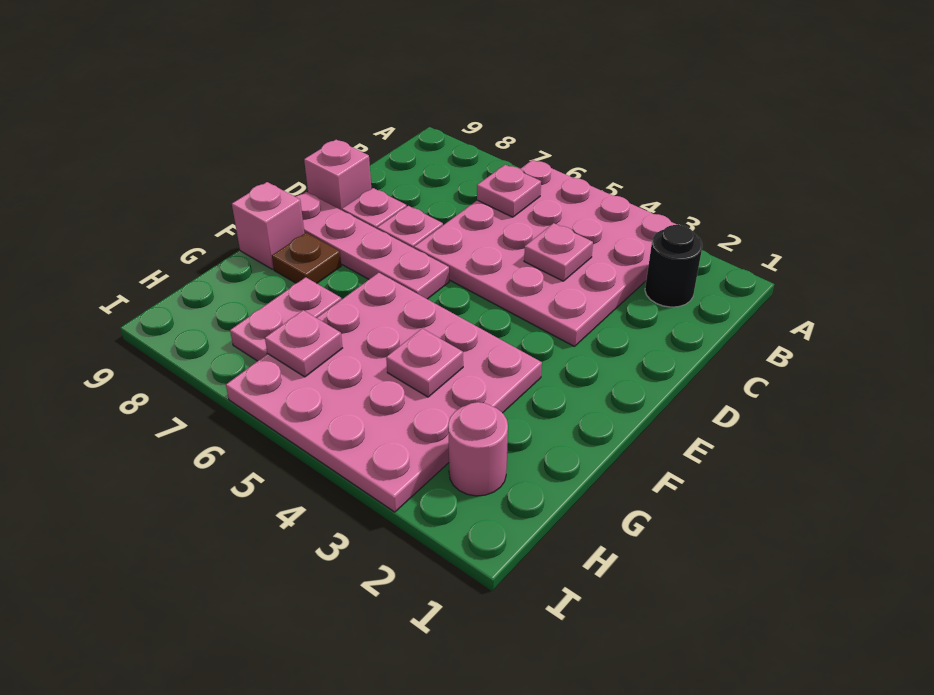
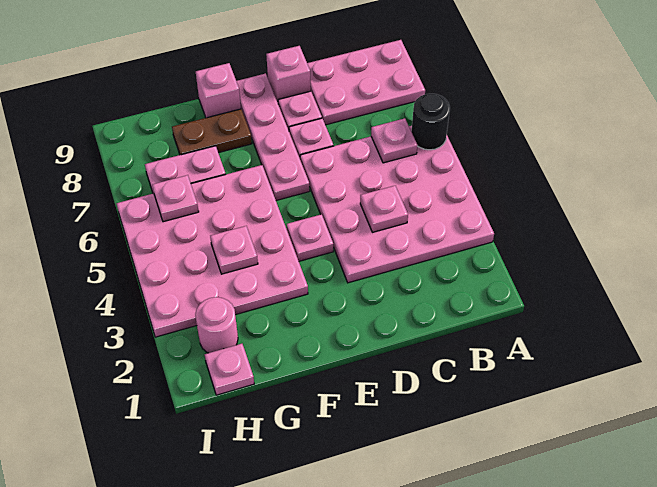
none -> pink 2x3 plate [307,40,425,125]
black 1x1 round brick [645,225,702,307] -> black 1x1 round brick moved to [411,94,450,150]
none -> pink 1x1 plate [287,214,333,261]
brown 1x1 plate [272,233,341,283] -> brown 1x2 plate [172,109,252,155]
none -> pink 1x1 plate [205,344,254,395]

